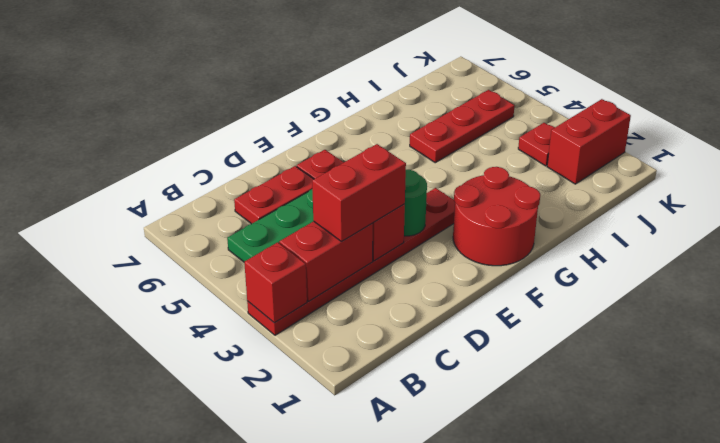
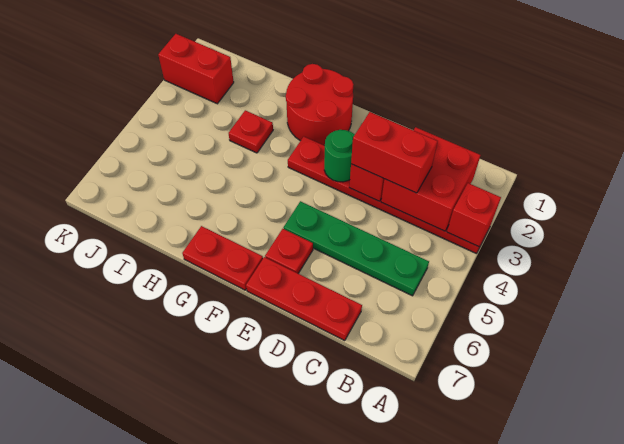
red 1x2 brick [280,221,373,301] -> red 2x2 brick [381,127,480,231]
red 1x2 plate [234,166,314,224] -> red 1x2 plate moved to [182,226,263,290]
red 1x3 plate [410,90,515,163] -> red 1x3 plate moved to [246,257,362,341]
red 1x1 plate [518,123,555,166] -> red 1x1 plate moved to [229,110,273,153]

